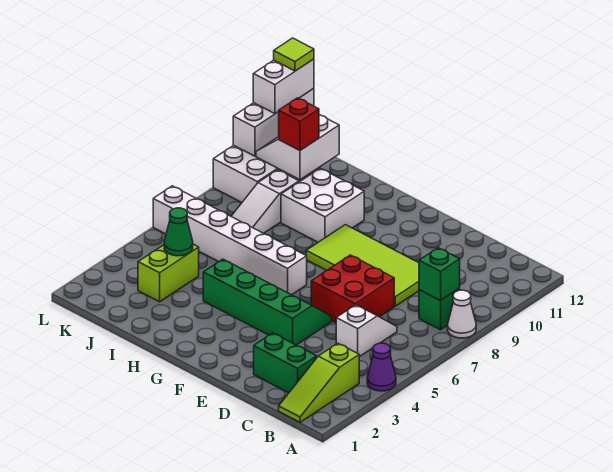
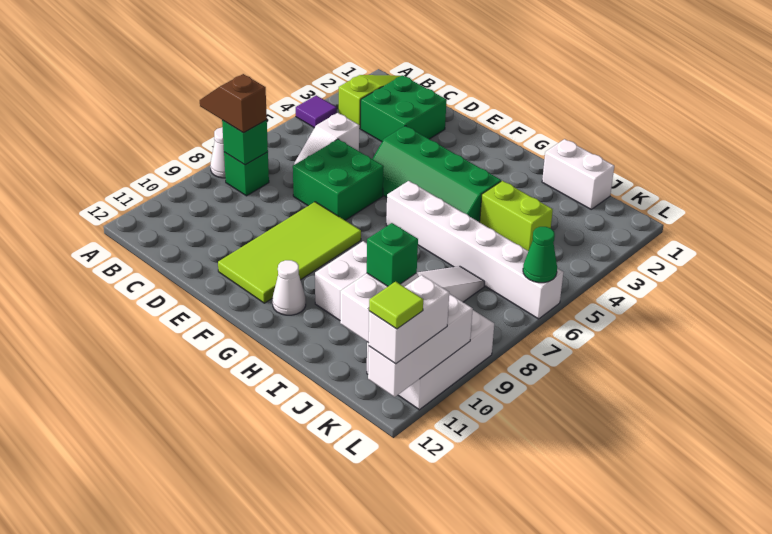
purple 1x1 cone [367,343,396,391] -> purple 1x1 tile [296,95,337,128]
none -> brown 1x2 slope [200,74,267,133]
green 1x2 brick [254,333,317,393] -> green 2x2 brick [361,75,447,142]
red 2x2 brick [311,255,394,323] -> green 2x2 brick [293,139,384,220]
lime 2x4 tile [306,225,419,306] -> lime 2x4 tile turned to [218,202,361,303]
none -> white 1x1 cone [273,260,306,315]
none -> white 1x2 brick [542,139,614,209]
lime 1x2 brick [138,244,199,302] -> lime 1x2 brick turned to [480,181,553,251]
green 1x1 cone [164,208,193,256] -> green 1x1 cone moved to [523,227,557,283]
red 1x1 brick [278,98,319,150] -> green 1x1 brick [367,223,418,286]

